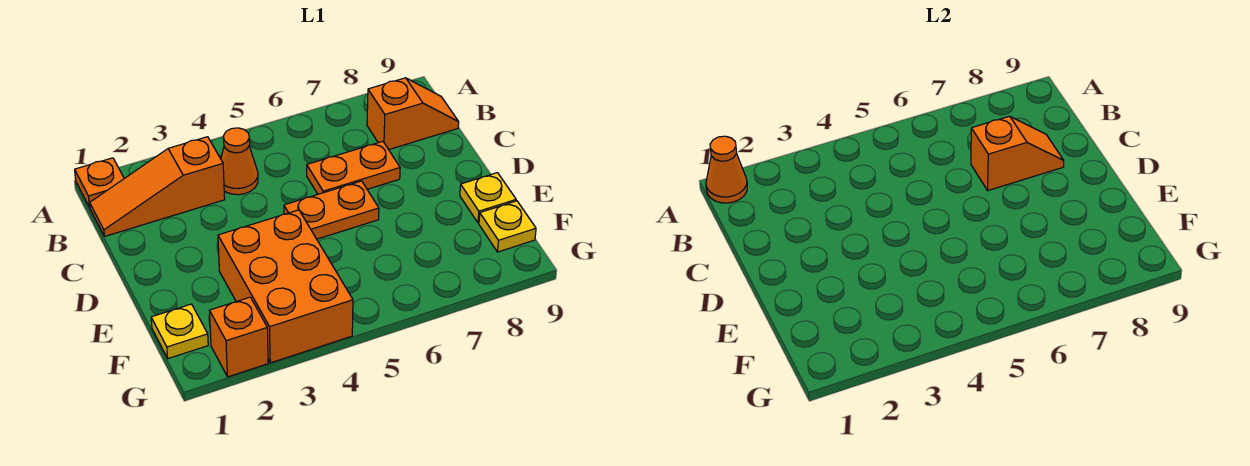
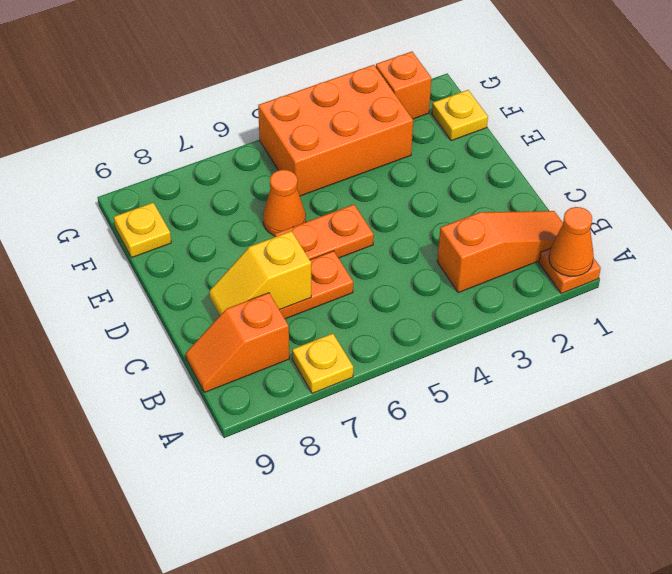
orange 1x1 cone [221,128,258,195] -> orange 1x1 cone moved to [263,170,306,236]
orange 1x2 slope [971,116,1064,191] -> yellow 1x2 slope [209,231,311,315]
orange 2x3 brick [218,210,353,363] -> orange 2x3 brick turned to [258,65,413,196]
yellow 1x1 plate [460,173,516,223] -> yellow 1x1 plate moved to [292,333,353,393]

